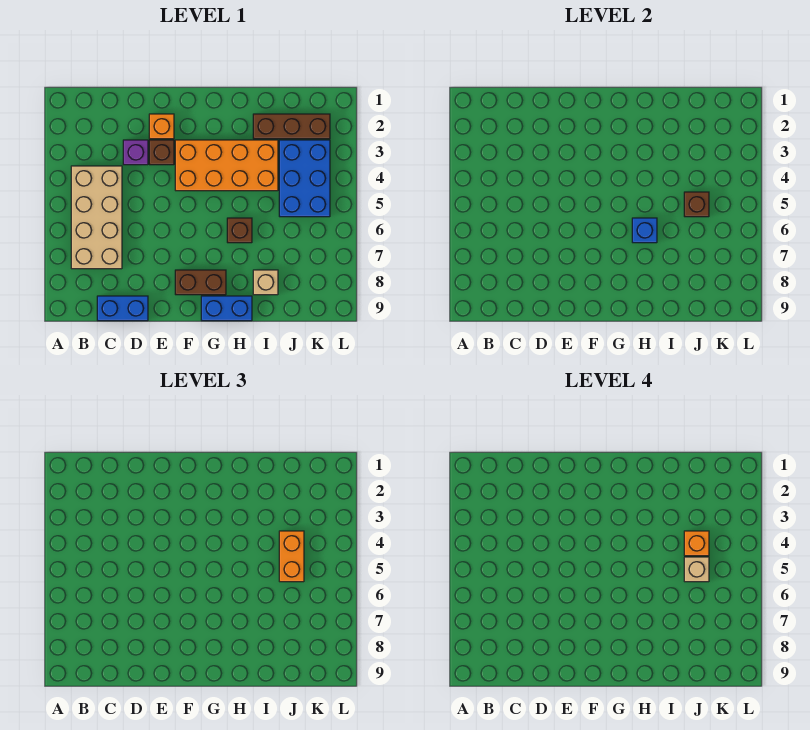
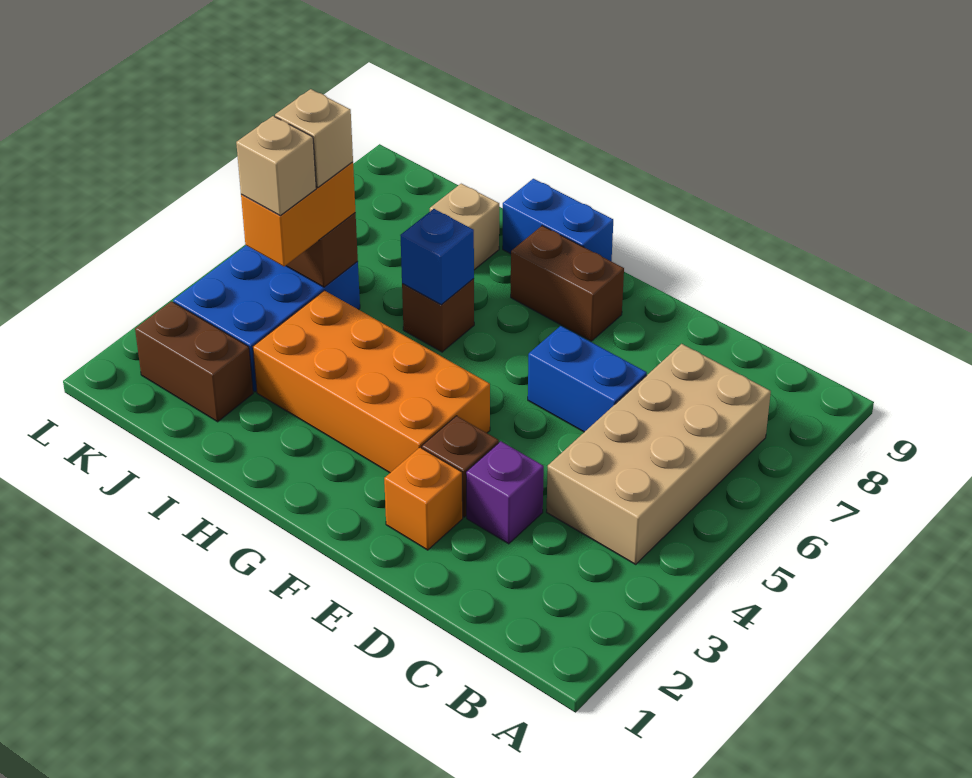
blue 1x2 brick [97,296,148,321] -> blue 1x2 brick moved to [528,326,647,432]
brown 1x3 brick [253,114,330,139] -> brown 1x2 brick [135,301,253,422]
orange 1x1 brick [684,531,709,556] -> tan 1x1 brick [236,116,316,216]

